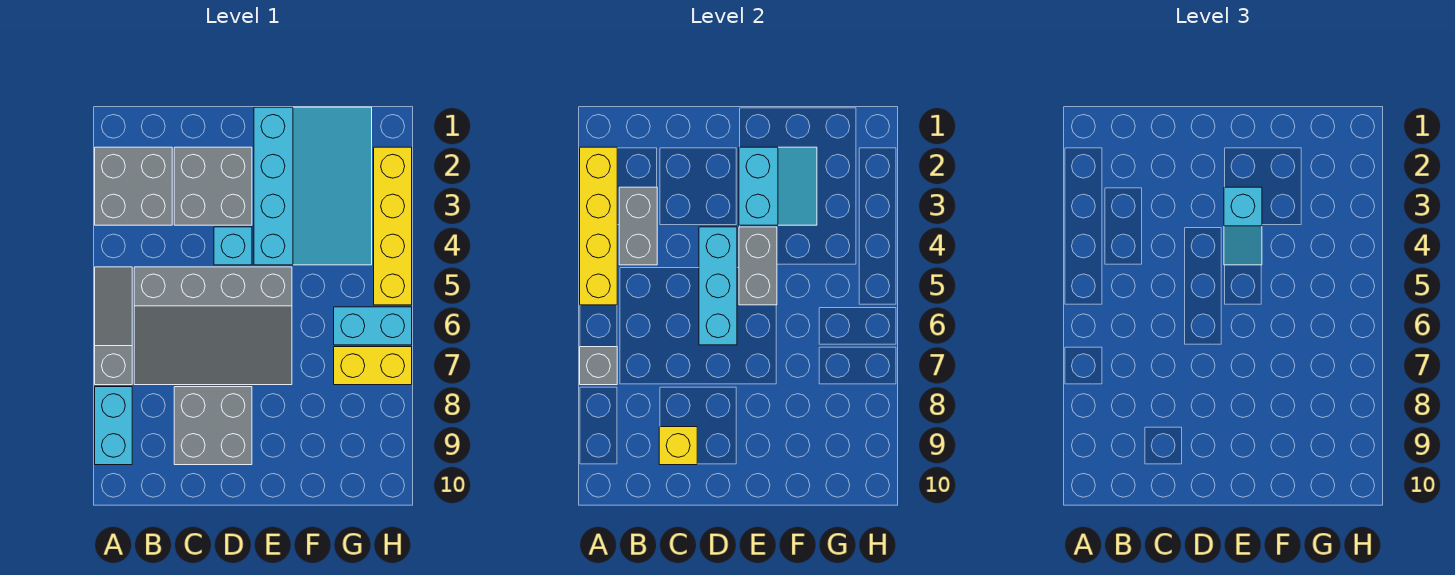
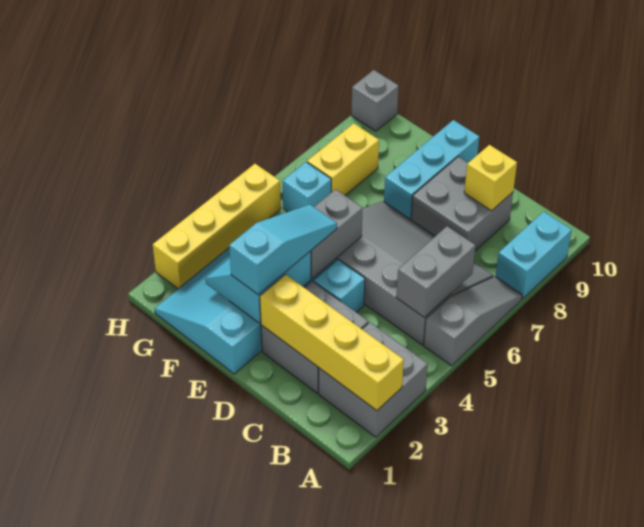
yellow 1x4 brick [580,147,617,305] -> yellow 1x4 brick turned to [260,274,404,410]
grey 1x3 slope [95,267,132,385] -> grey 1x3 slope turned to [424,276,522,366]
grey 1x1 brick [580,347,617,385] -> grey 1x1 brick moved to [352,70,399,131]
grey 1x2 brick [619,187,657,265] -> grey 1x2 brick moved to [396,226,475,317]
cyan 1x3 brick [699,227,737,345] -> cyan 1x3 brick moved to [384,120,479,220]
cyan 1x2 slope [1224,187,1262,265] -> cyan 1x3 slope [229,205,337,295]
cyan 1x2 brick [334,307,412,345] -> cyan 1x1 brick [283,162,331,212]
yellow 1x2 brick [334,347,412,385] -> yellow 1x2 brick turned to [307,123,379,195]

